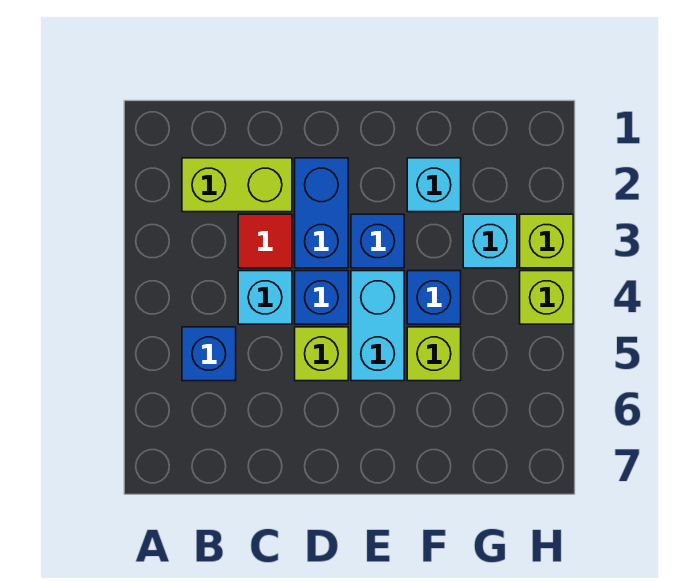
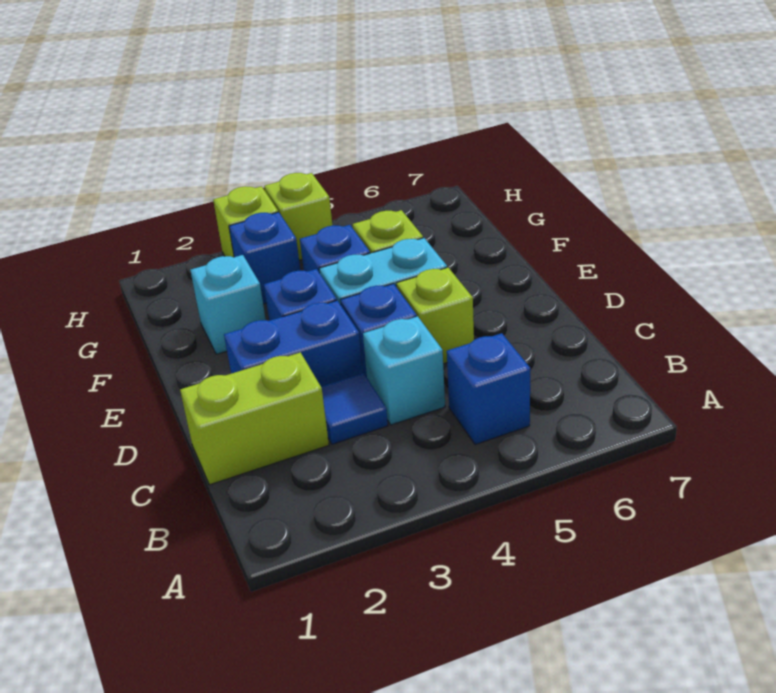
lime 1x2 brick [182,158,292,212] -> lime 1x2 brick turned to [180,352,329,485]
red 1x1 tile [238,214,292,268] -> blue 1x1 tile [321,373,388,444]
cyan 1x1 brick [463,214,517,268] -> blue 1x1 brick [229,212,300,304]

